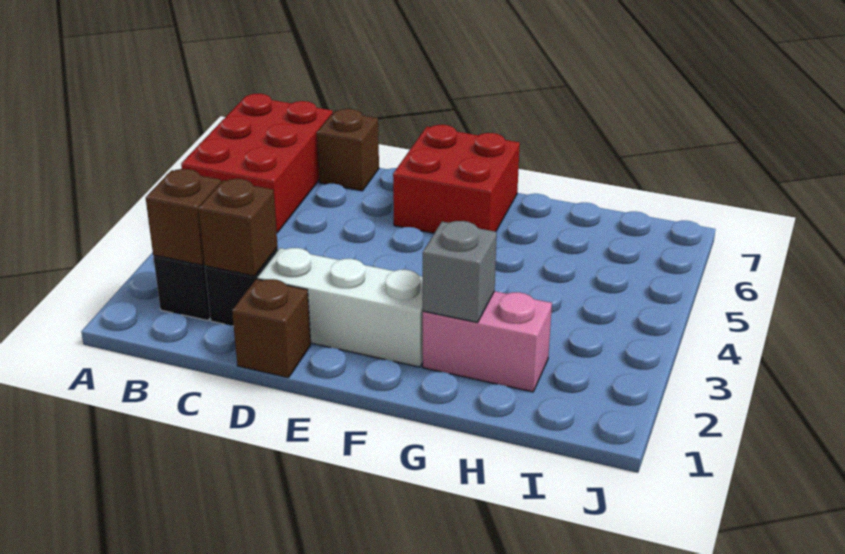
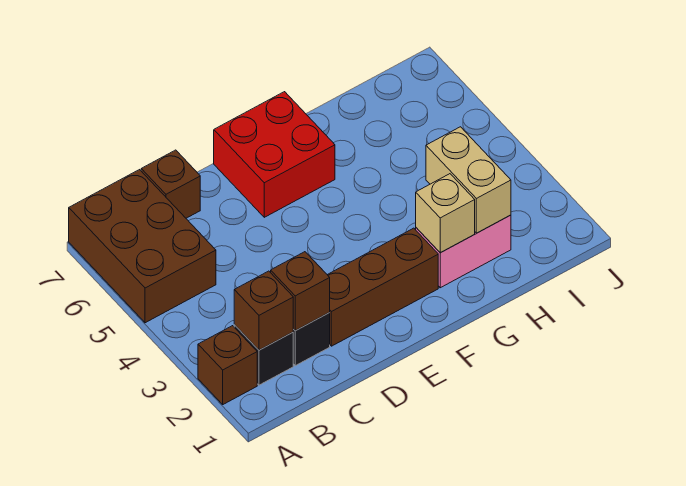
red 2x3 brick [181,94,333,233] -> brown 2x3 brick [69,170,216,323]
brown 1x1 brick [232,279,311,378] -> brown 1x1 brick moved to [198,326,257,404]
white 1x3 brick [257,248,423,367] -> brown 1x3 brick [328,228,438,346]
grey 1x1 brick [423,221,497,323] -> tan 1x1 brick [416,174,475,252]
none -> tan 1x2 brick [426,127,511,233]

